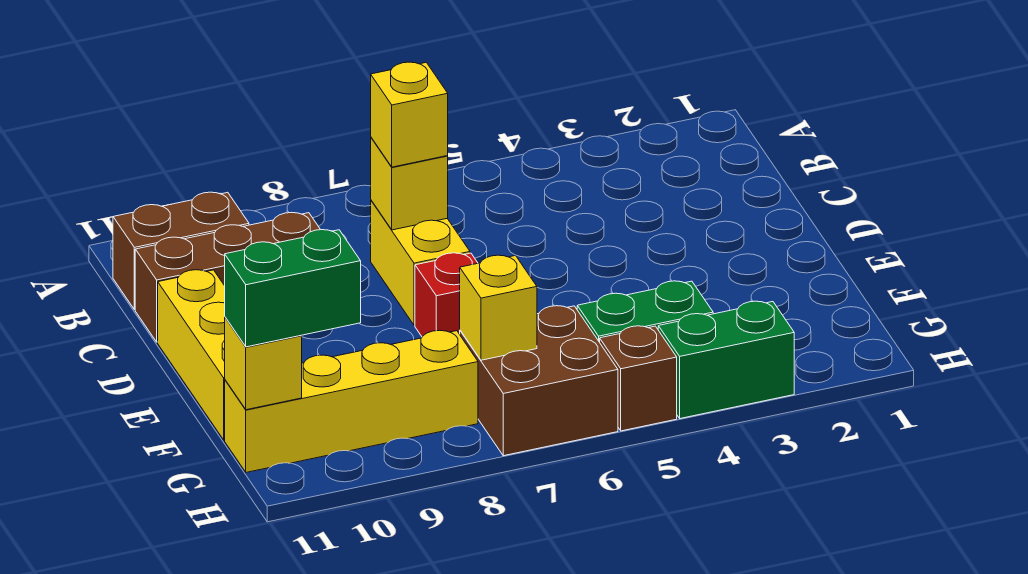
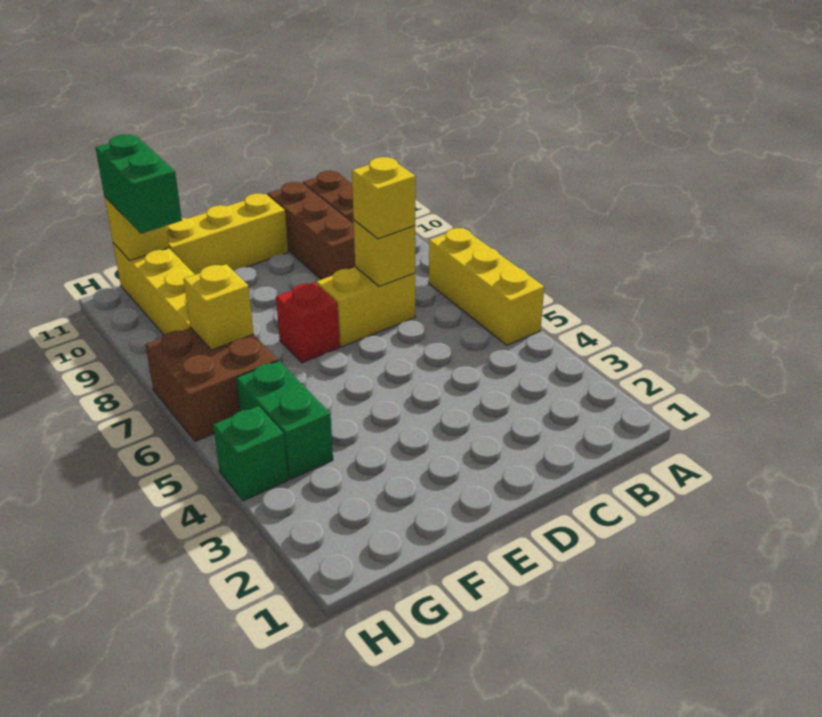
none -> yellow 1x3 brick [429,228,544,345]
green 1x2 brick [658,301,794,419] -> green 1x1 brick [213,406,288,501]
brown 1x1 brick [600,326,677,431] -> none

